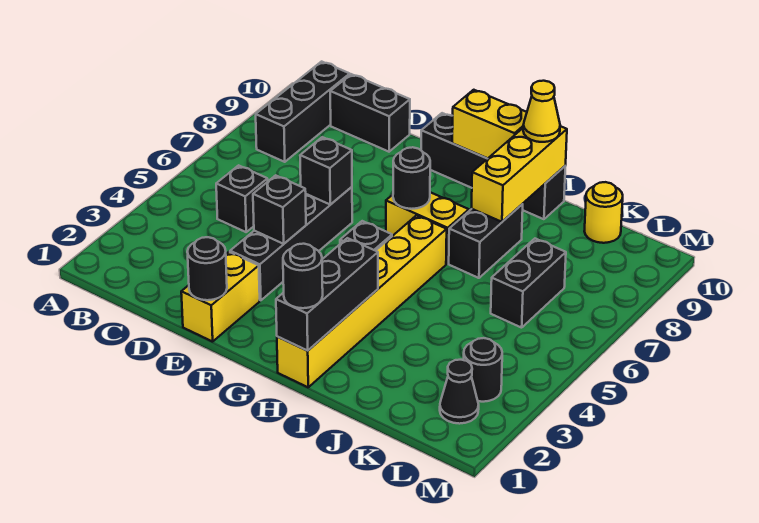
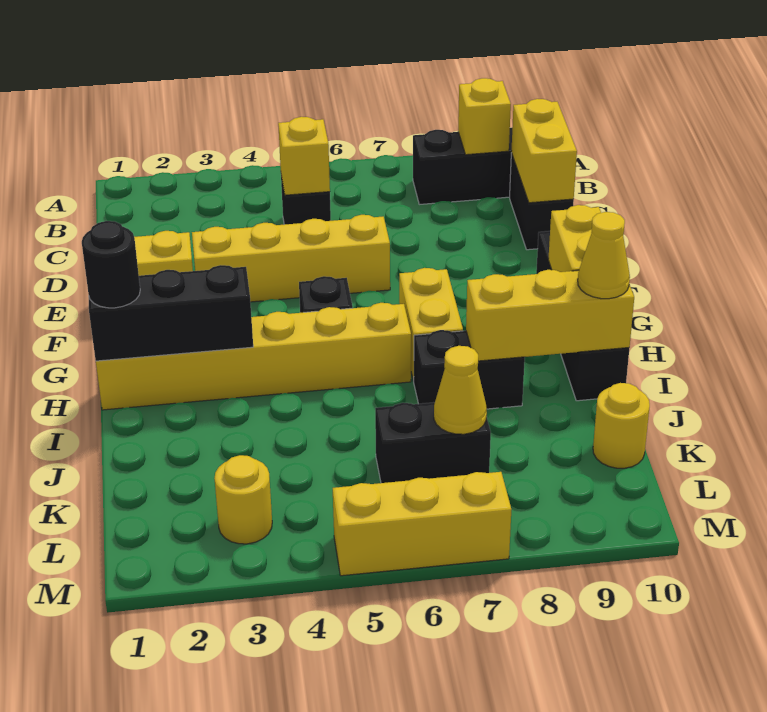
none -> yellow 1x1 brick [458,78,511,155]
none -> yellow 1x1 brick [278,117,330,195]
none -> yellow 1x2 brick [511,99,577,203]
black 1x1 round brick [187,237,227,300] -> none
black 1x4 brick [230,187,352,300] -> yellow 1x4 brick [192,215,390,302]
black 1x1 brick [253,175,306,244] -> none
black 1x1 brick [300,137,352,205] -> none
black 1x1 round brick [393,147,430,209] -> none
none -> yellow 1x1 cone [434,346,487,434]
black 1x1 cone [440,360,479,424] -> none
black 1x1 round brick [464,338,502,402] -> yellow 1x1 round brick [214,455,272,544]
none -> yellow 1x3 brick [333,472,511,576]

